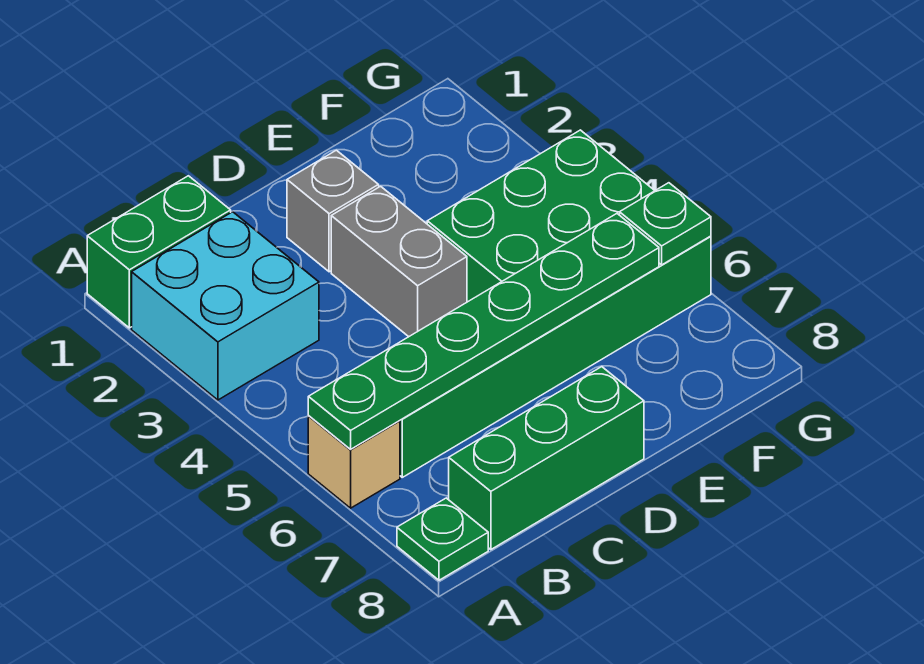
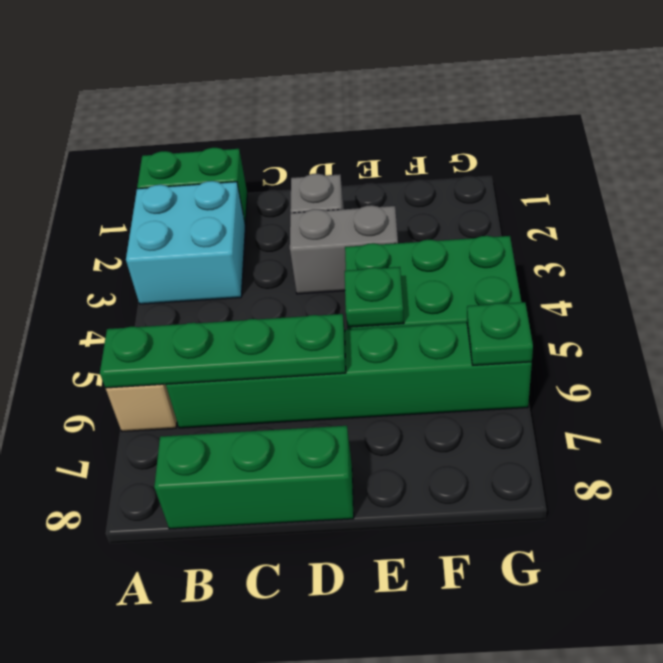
green 1x6 plate [308,214,659,449] -> green 1x4 plate [100,314,346,388]
green 1x1 plate [397,498,488,580] -> green 1x1 plate moved to [345,267,404,327]
grey 1x2 brick [331,186,467,337] -> grey 1x2 brick turned to [290,205,398,294]

